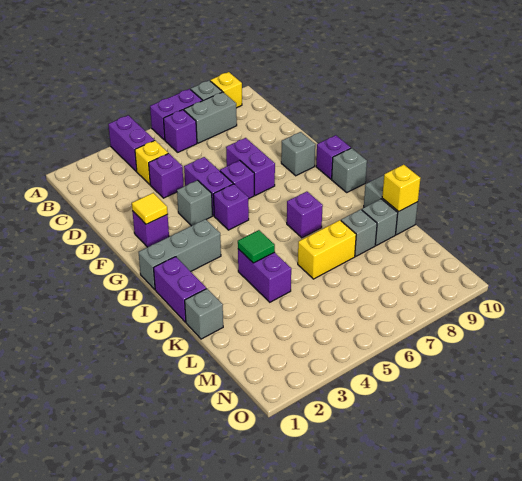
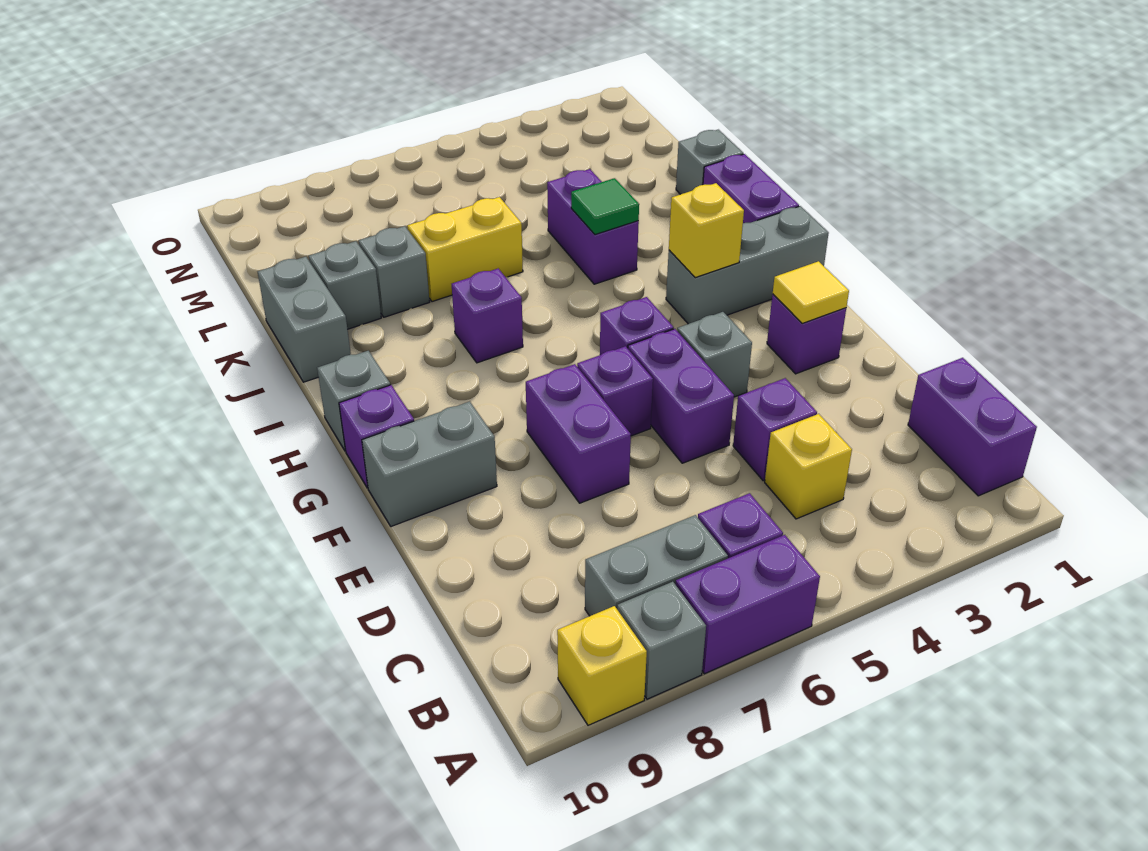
purple 1x2 brick [108,115,154,171] -> purple 1x2 brick moved to [908,358,1037,496]
grey 1x1 brick [281,132,315,176] -> grey 1x2 brick [362,402,497,526]
yellow 1x1 brick [382,165,420,212] -> yellow 1x1 brick moved to [669,183,744,278]

